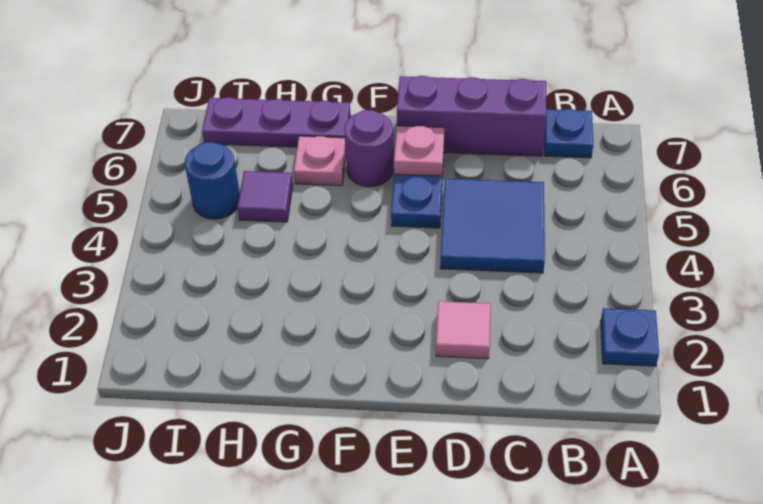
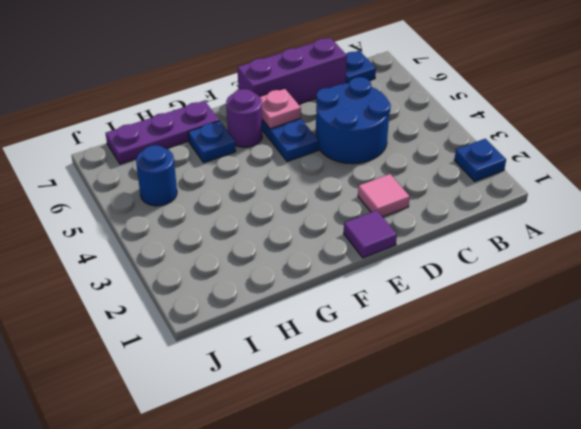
blue 2x2 tile [440,179,545,273] -> blue 2x2 round brick [316,77,391,164]
pink 1x1 plate [294,136,346,186] -> blue 1x1 plate [188,121,236,163]
purple 1x1 tile [237,171,293,222] -> purple 1x1 tile moved to [344,210,397,258]

